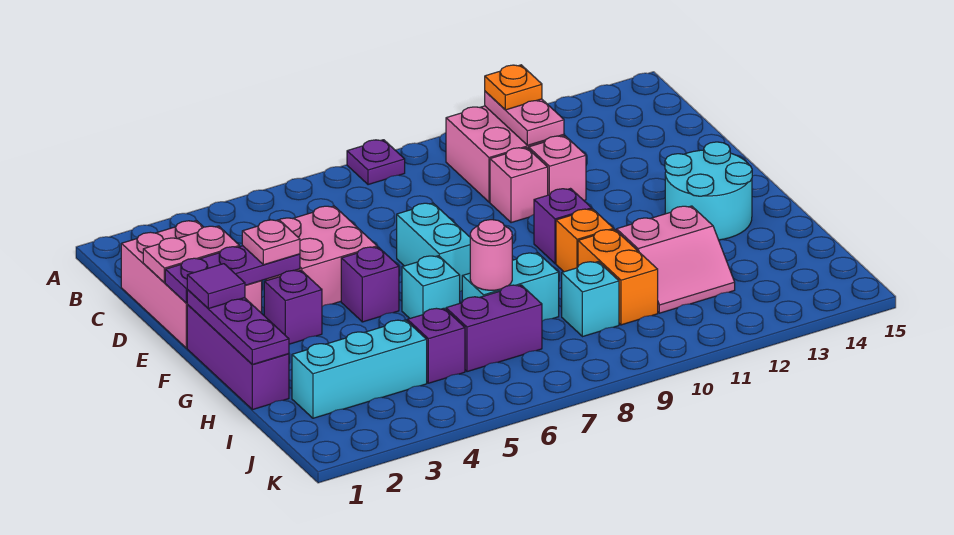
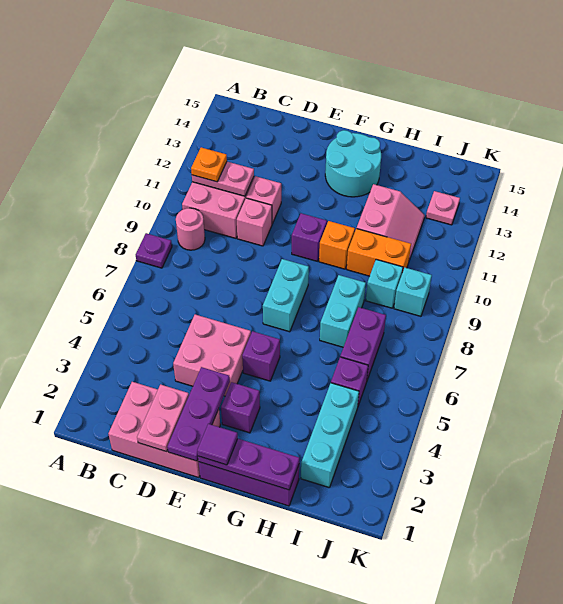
pink 1x1 plate [242,220,300,265] -> pink 1x1 plate moved to [426,191,460,225]
cyan 1x2 brick [397,203,470,291] -> cyan 1x2 brick turned to [263,259,309,332]
cyan 1x1 brick [402,256,460,318] -> cyan 1x1 brick moved to [394,268,432,316]
pink 1x1 round brick [470,220,512,290] -> pink 1x1 round brick moved to [176,208,205,250]

